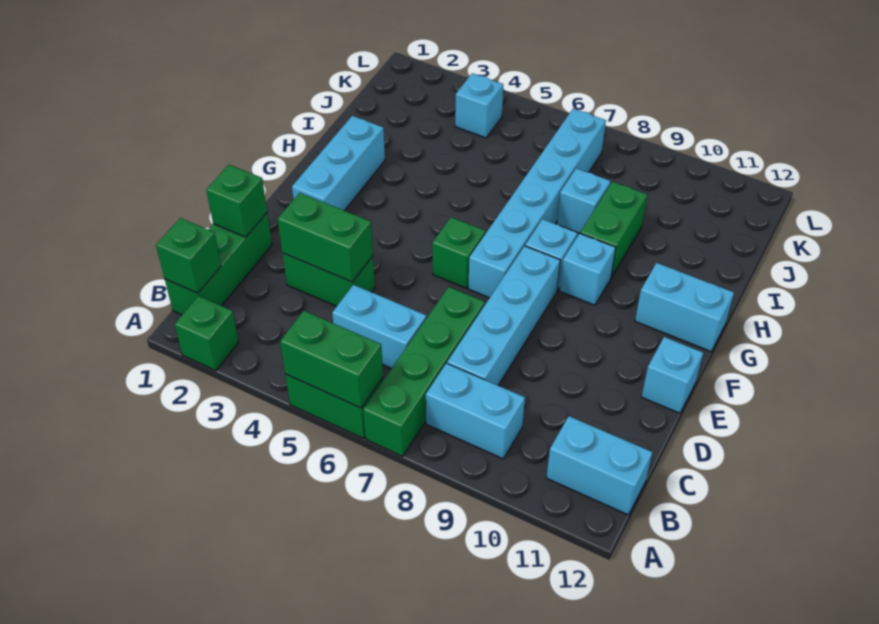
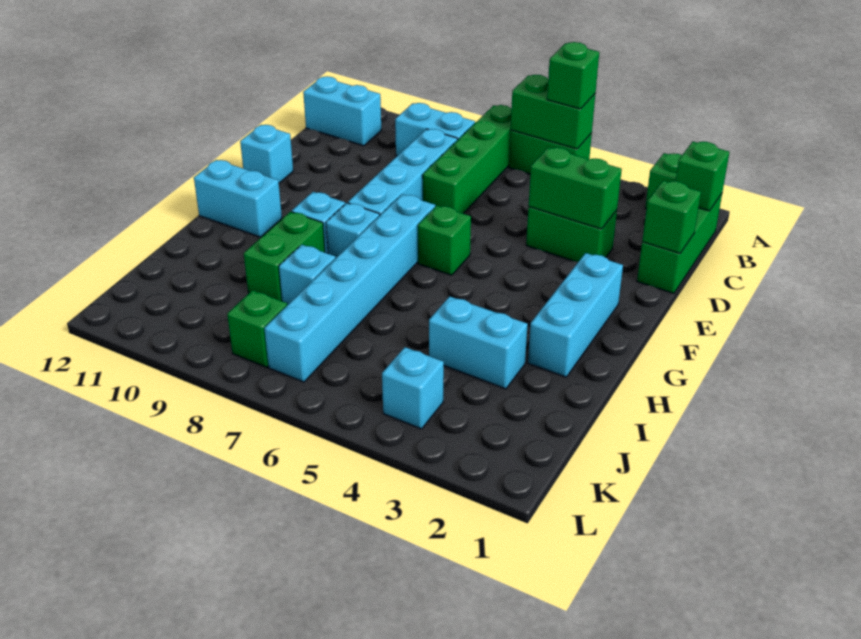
none -> green 1x1 brick [547,42,599,109]
cyan 1x2 brick [332,285,426,368] -> cyan 1x2 brick moved to [429,296,528,389]
none -> green 1x1 brick [227,290,287,367]

